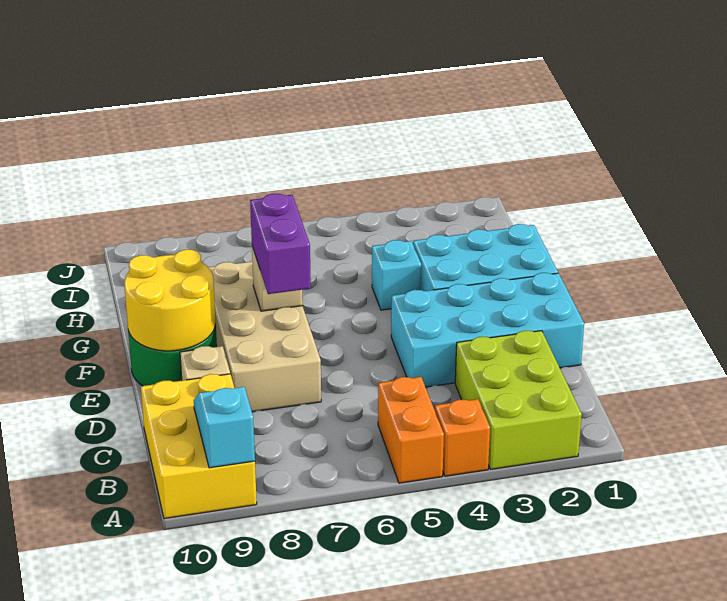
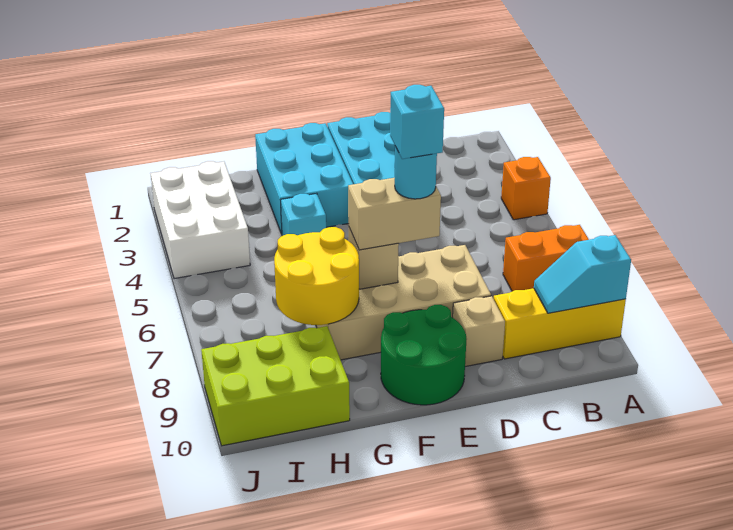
lime 2x3 brick [455,331,582,469] -> lime 2x3 brick moved to [201,326,350,446]
orange 1x2 brick [378,377,444,483] -> orange 1x2 brick moved to [503,225,589,291]
yellow 2x3 brick [141,374,257,519] -> yellow 1x3 brick [494,288,626,359]
purple 1x2 brick [250,194,311,294] -> tan 1x2 brick [348,178,441,250]
none -> cyan 1x1 round brick [395,146,437,199]
none -> cyan 1x1 brick [390,85,444,159]
yellow 2x2 round brick [124,250,216,351] -> yellow 2x2 round brick moved to [274,227,359,325]
none -> white 2x3 brick [150,161,250,279]

